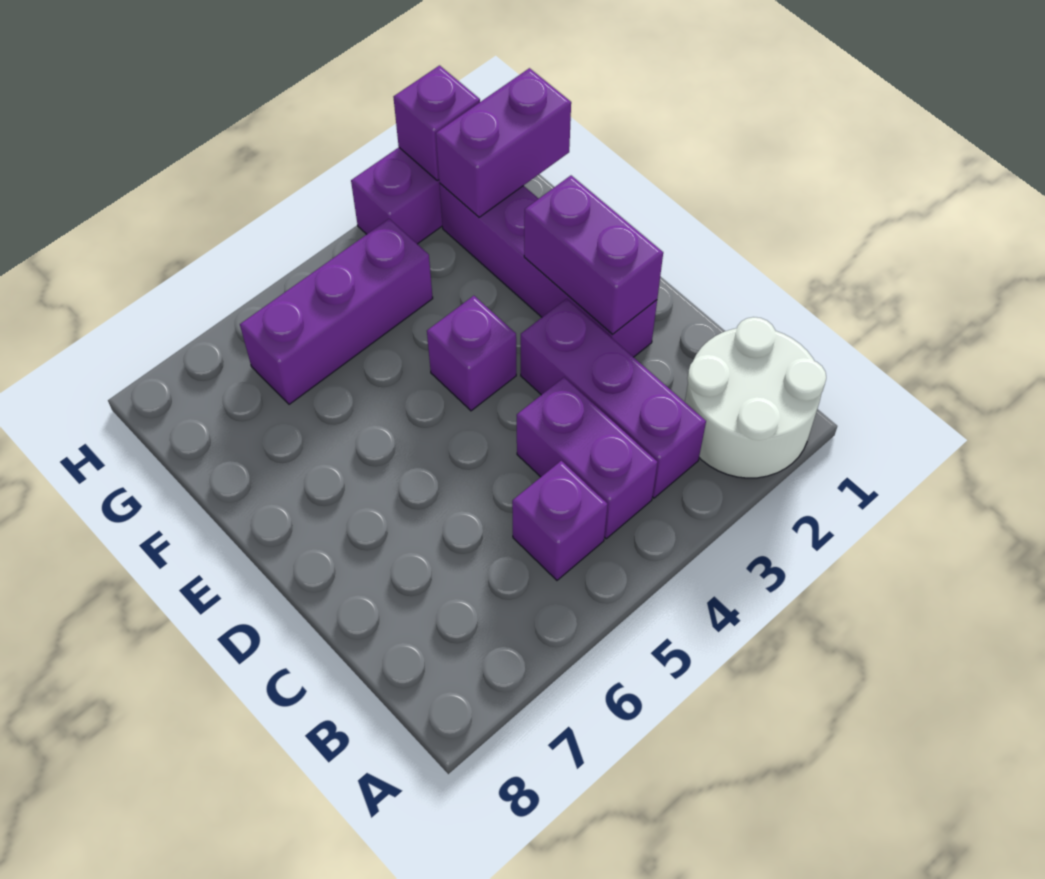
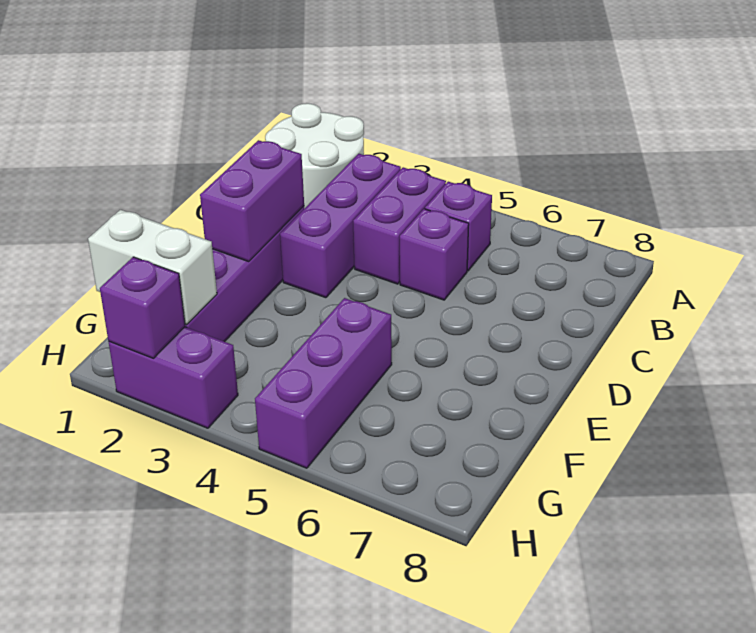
purple 1x1 brick [427,296,516,411] -> purple 1x1 brick moved to [400,209,469,300]
purple 1x2 brick [436,68,571,217] -> white 1x2 brick [88,210,217,325]
purple 1x3 brick [240,219,433,404] -> purple 1x3 brick turned to [255,298,392,468]

